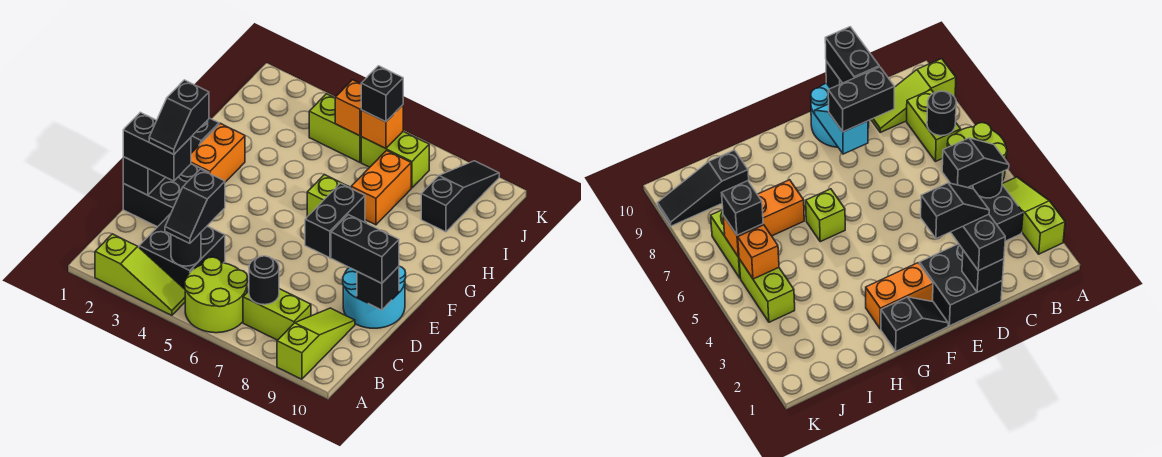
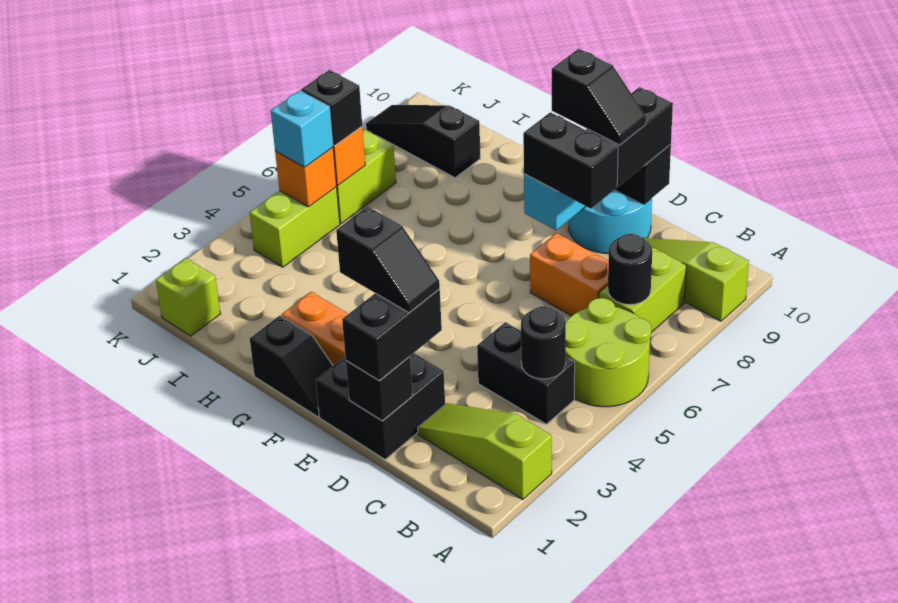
lime 1x3 slope [95,234,185,315] -> lime 1x3 slope turned to [418,403,552,500]
black 2x2 brick [139,214,225,289] -> black 1x2 brick [477,322,575,424]
black 1x2 slope [165,169,225,243] -> black 1x2 slope moved to [552,49,646,145]
lime 1x1 brick [307,175,349,217] -> lime 1x1 brick moved to [156,258,221,336]
orange 1x2 brick [351,151,411,225] -> orange 1x2 brick moved to [530,233,608,316]
none -> cyan 1x1 brick [271,91,333,167]

